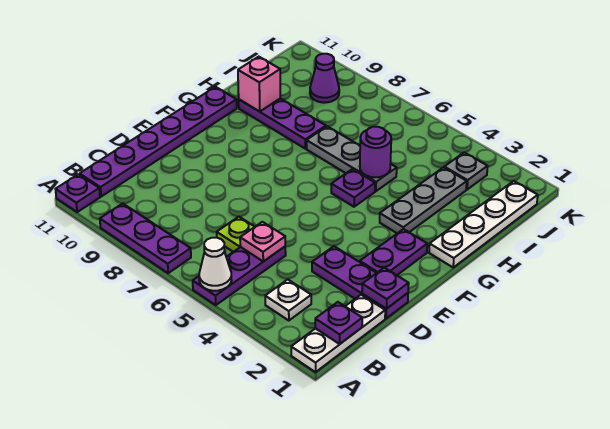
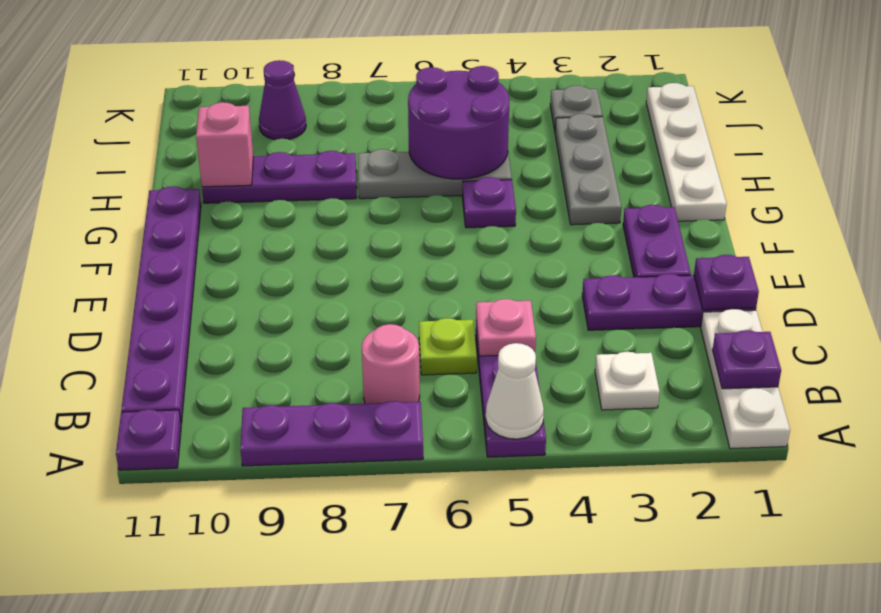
none -> pink 1x1 round brick [362,324,420,404]
purple 1x1 round brick [360,127,391,177] -> purple 2x2 round brick [408,66,509,179]

